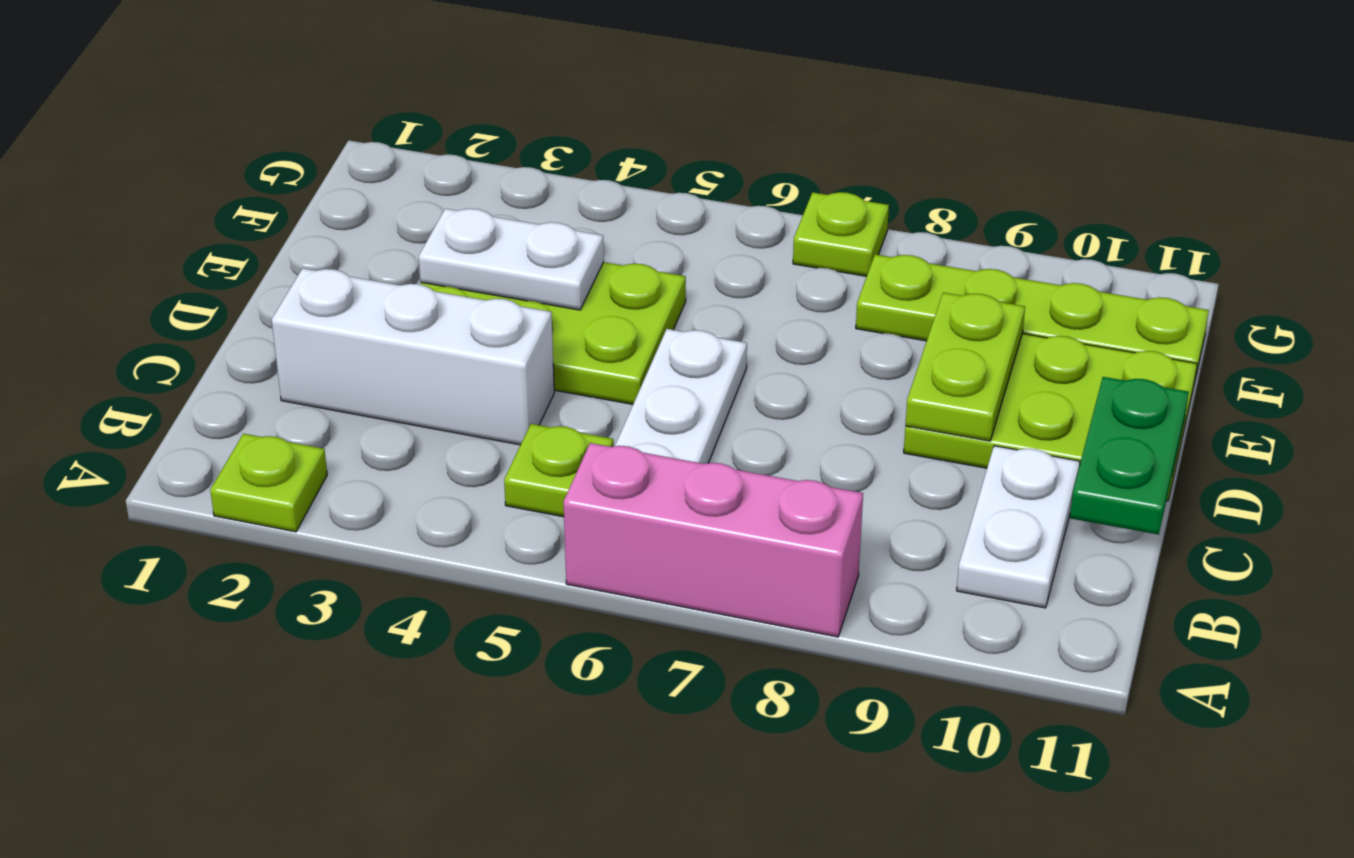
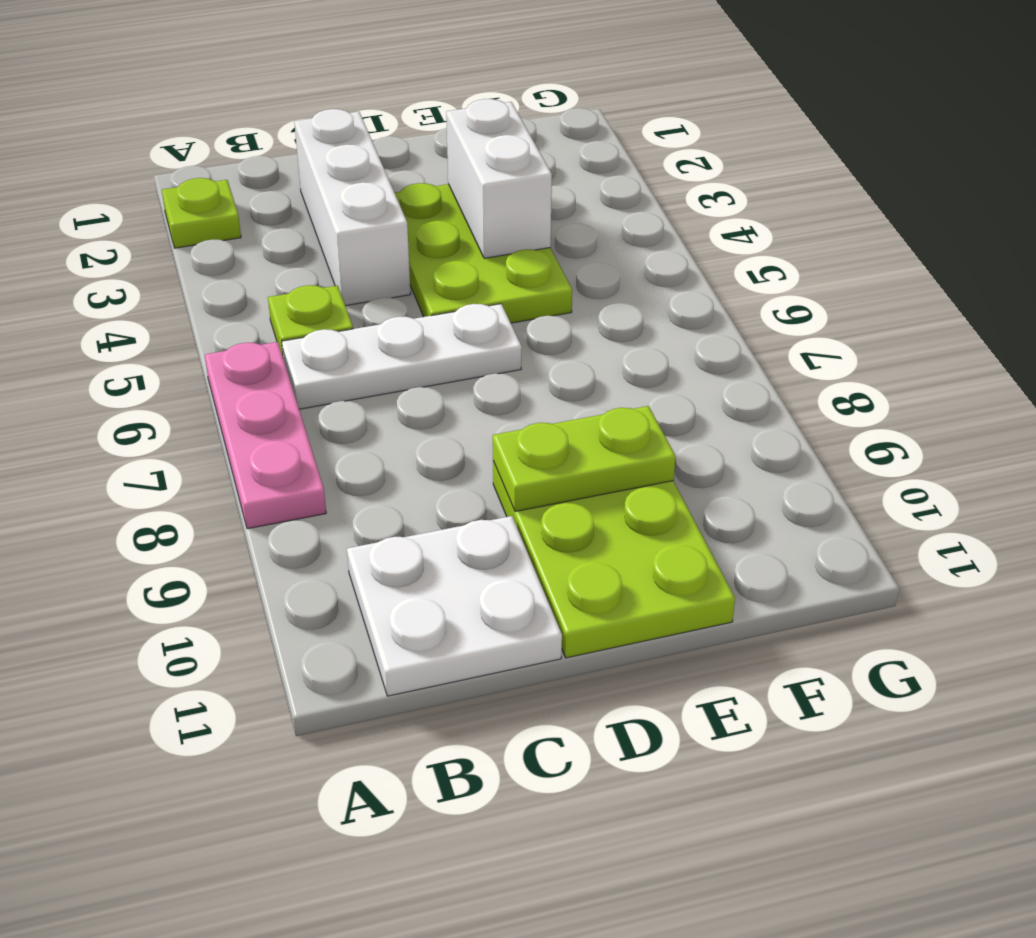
pink 1x3 brick [563,443,863,637] -> pink 1x3 plate [205,342,326,529]
white 1x2 plate [957,446,1080,608] -> white 2x2 plate [347,516,562,696]
green 1x2 plate [1070,377,1189,535] -> none
white 1x2 plate [419,209,604,310] -> white 1x2 brick [446,99,552,258]
lime 1x4 plate [856,254,1209,383] -> none
lime 1x1 plate [793,192,889,276] -> none

